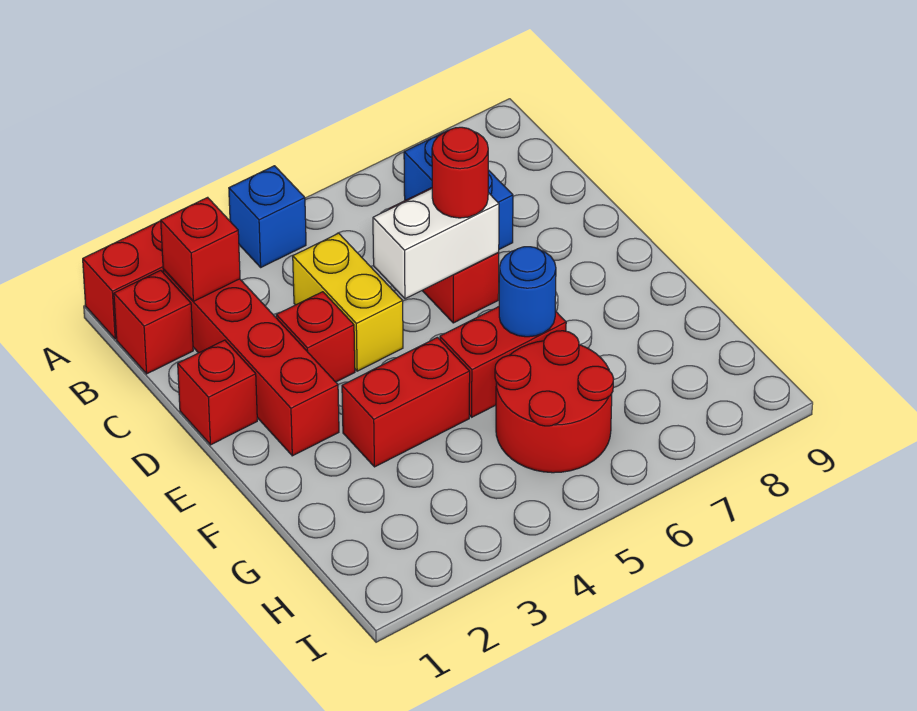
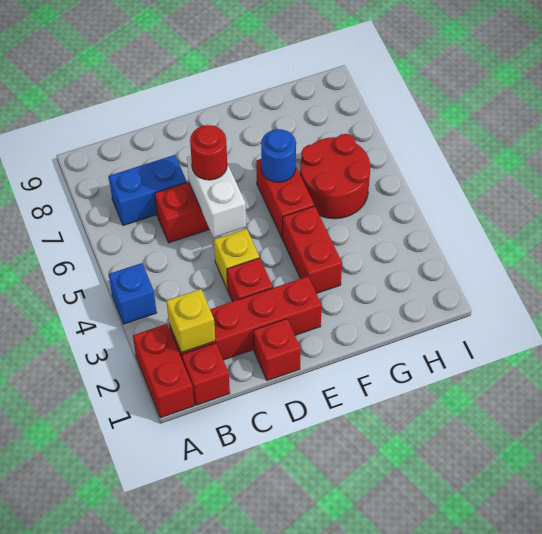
red 1x1 brick [161,197,240,301] -> yellow 1x1 brick [167,289,215,353]
yellow 1x2 brick [293,233,403,371] -> yellow 1x1 brick [214,229,259,289]

